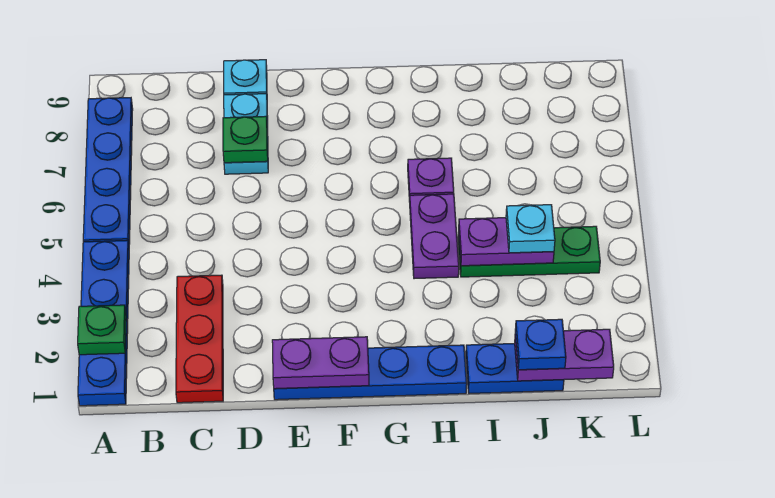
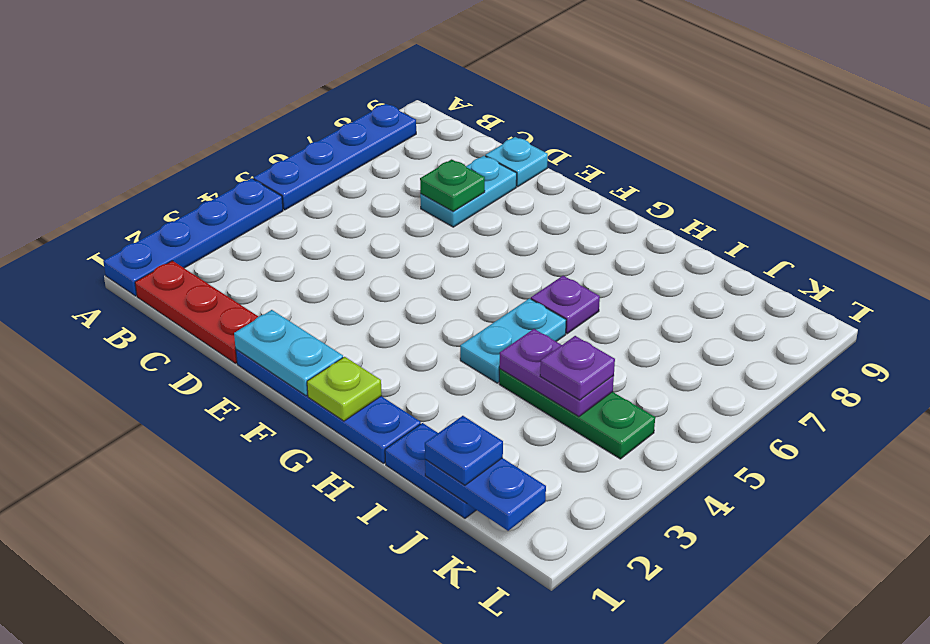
green 1x1 plate [78,305,126,355] -> none
red 1x3 plate [176,275,223,403] -> red 1x3 plate turned to [135,261,259,364]
purple 1x2 plate [272,337,369,389] -> cyan 1x2 plate [234,310,343,396]
none -> lime 1x1 plate [307,357,382,421]
purple 1x2 plate [410,194,459,279] -> cyan 1x2 plate [460,298,566,383]
purple 1x2 plate [515,329,614,381] -> blue 1x2 plate [425,458,546,531]
cyan 1x1 plate [506,205,555,253] -> purple 1x1 plate [540,336,615,400]

